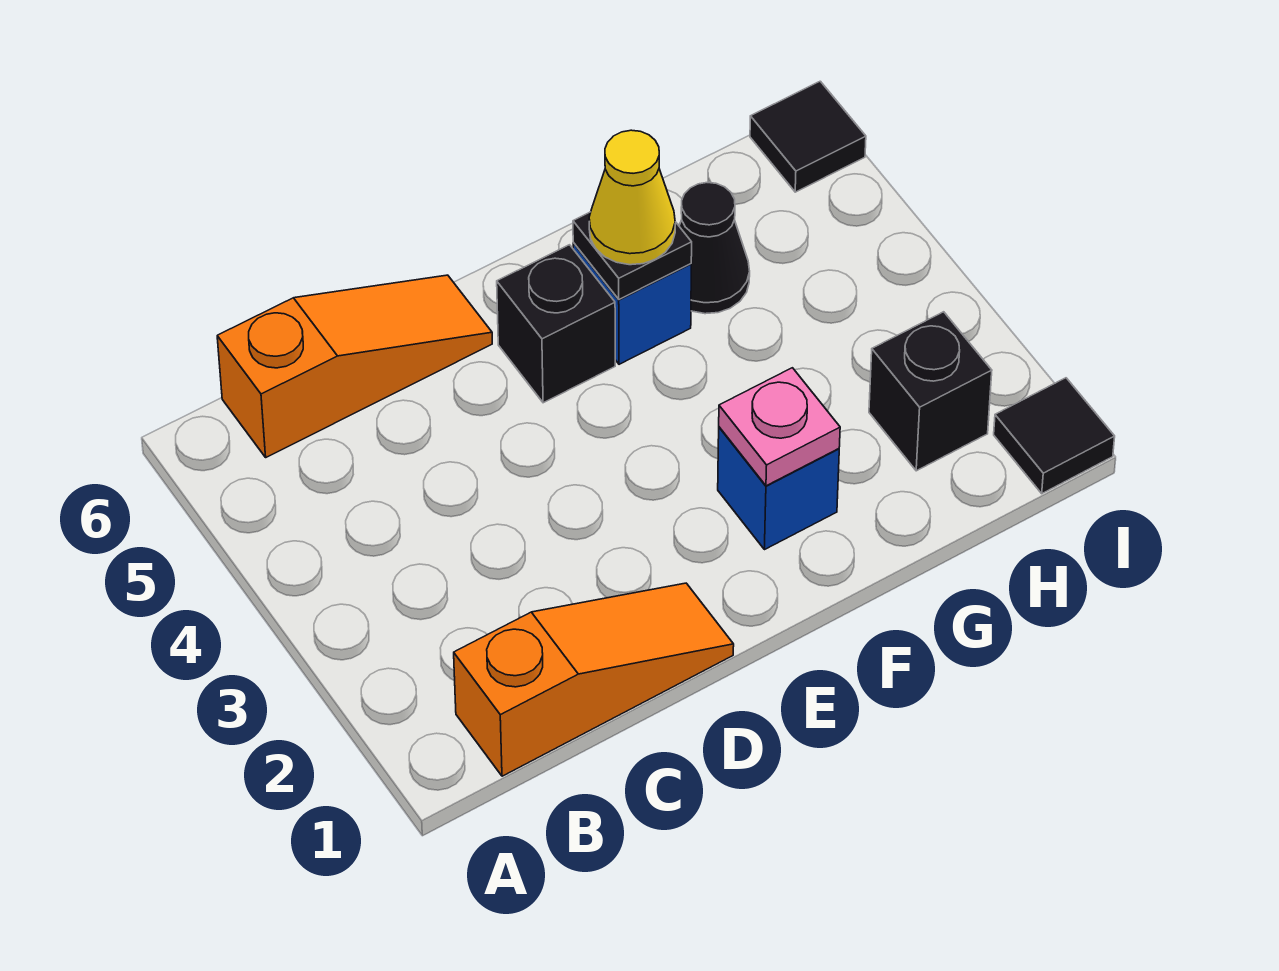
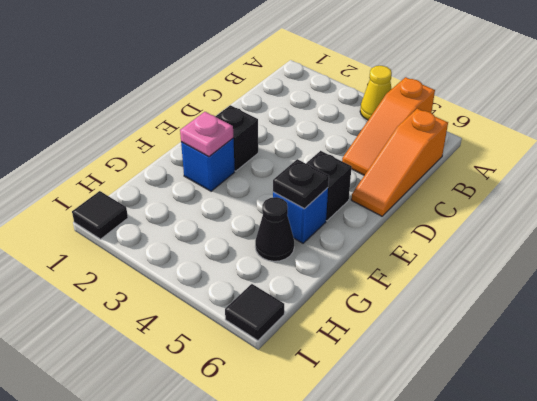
orange 1x3 slope [454,583,734,776] -> orange 1x3 slope moved to [342,77,435,175]
yellow 1x1 cone [589,130,675,265] -> yellow 1x1 cone moved to [360,66,392,120]
black 1x1 brick [869,312,992,471] -> black 1x1 brick moved to [215,105,258,171]

